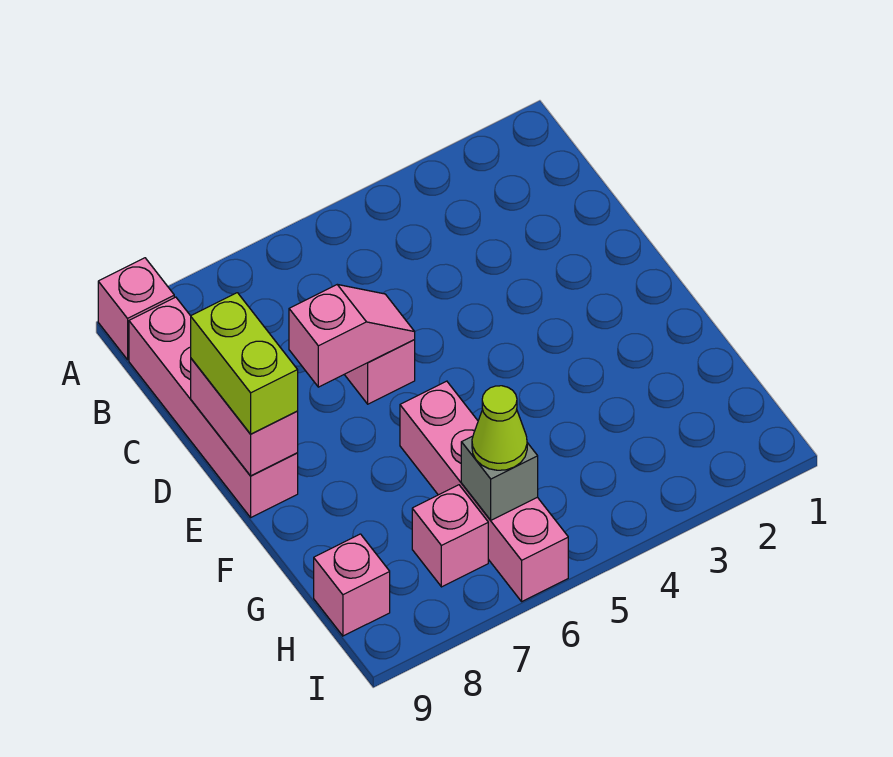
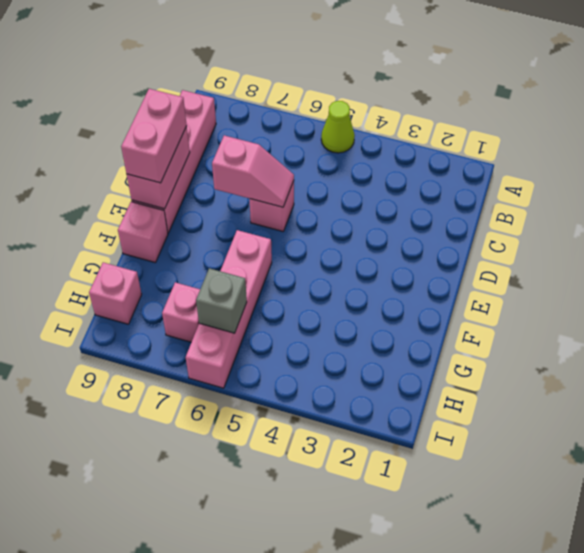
pink 1x1 brick [98,258,174,360] -> pink 1x1 brick moved to [118,202,168,263]
lime 1x2 brick [191,293,298,434] -> pink 1x2 brick [121,89,187,183]
lime 1x1 cone [472,386,527,470] -> lime 1x1 cone moved to [321,101,355,153]

